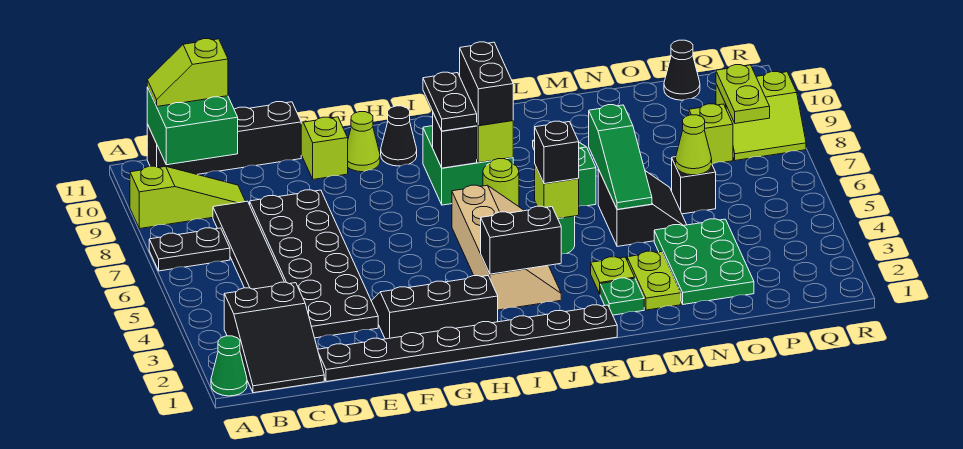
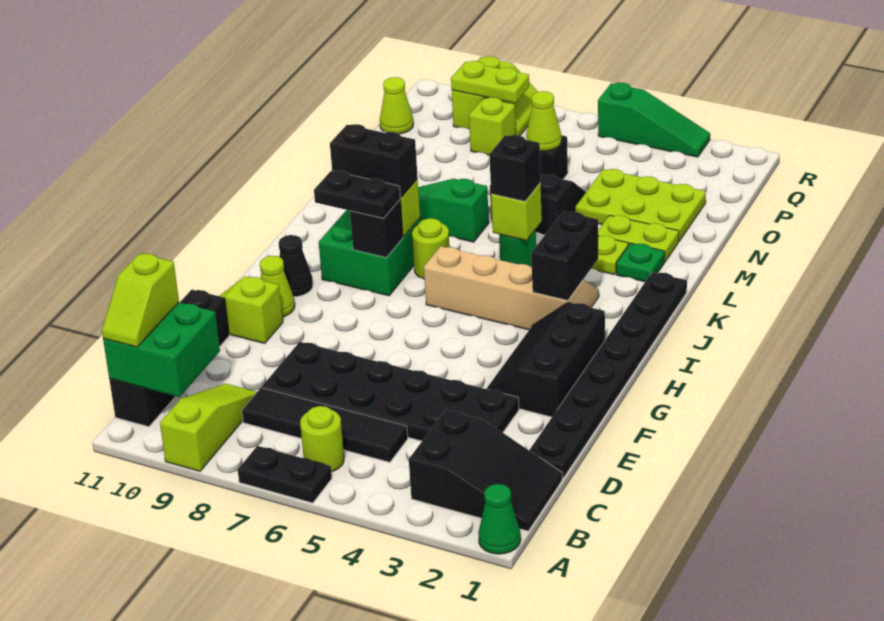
black 1x2 plate [149,228,230,271] -> black 1x2 plate turned to [238,446,332,503]
none -> lime 1x1 round brick [300,406,344,472]
green 1x3 slope [589,105,652,209] -> green 1x3 slope moved to [598,83,710,157]
green 2x3 plate [654,219,754,304] -> lime 2x3 plate [575,169,706,242]
black 1x1 cone [664,40,700,100] -> lime 1x1 cone [380,77,413,134]

